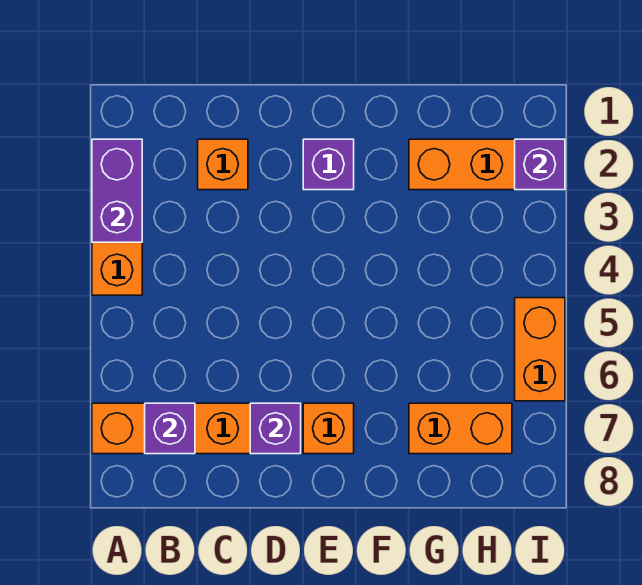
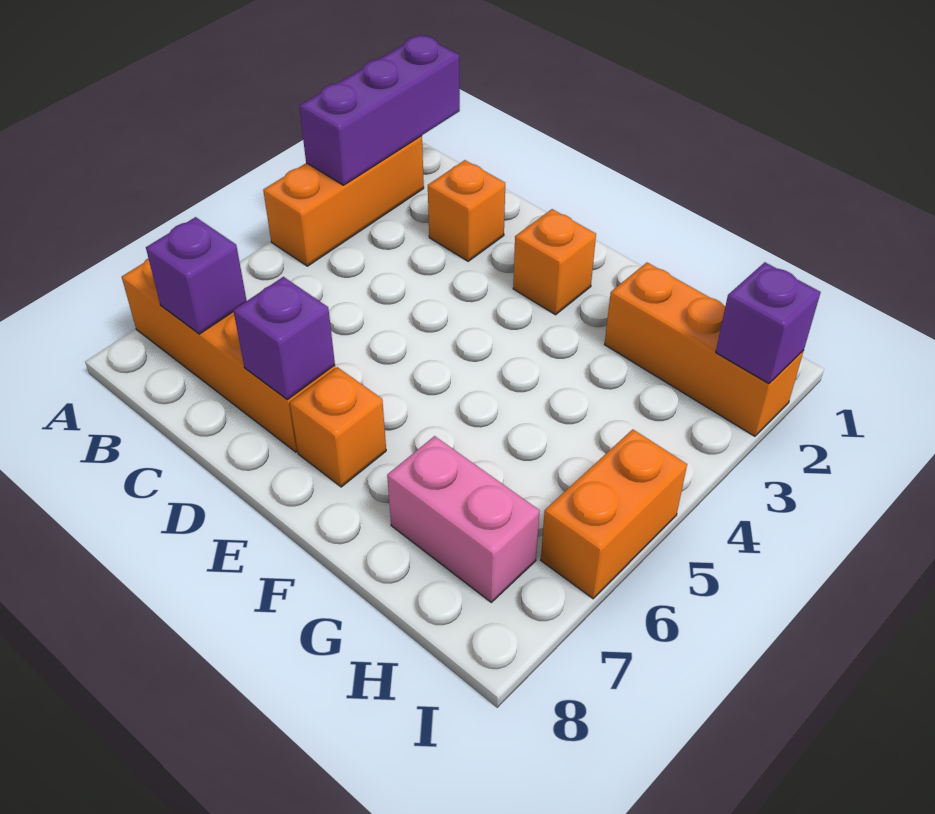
purple 1x2 brick [92,139,142,242] -> purple 1x3 brick [299,35,460,185]
purple 1x1 brick [303,139,354,190] -> orange 1x1 brick [513,209,596,315]
orange 1x2 brick [409,403,512,454] -> pink 1x2 brick [387,436,540,602]

